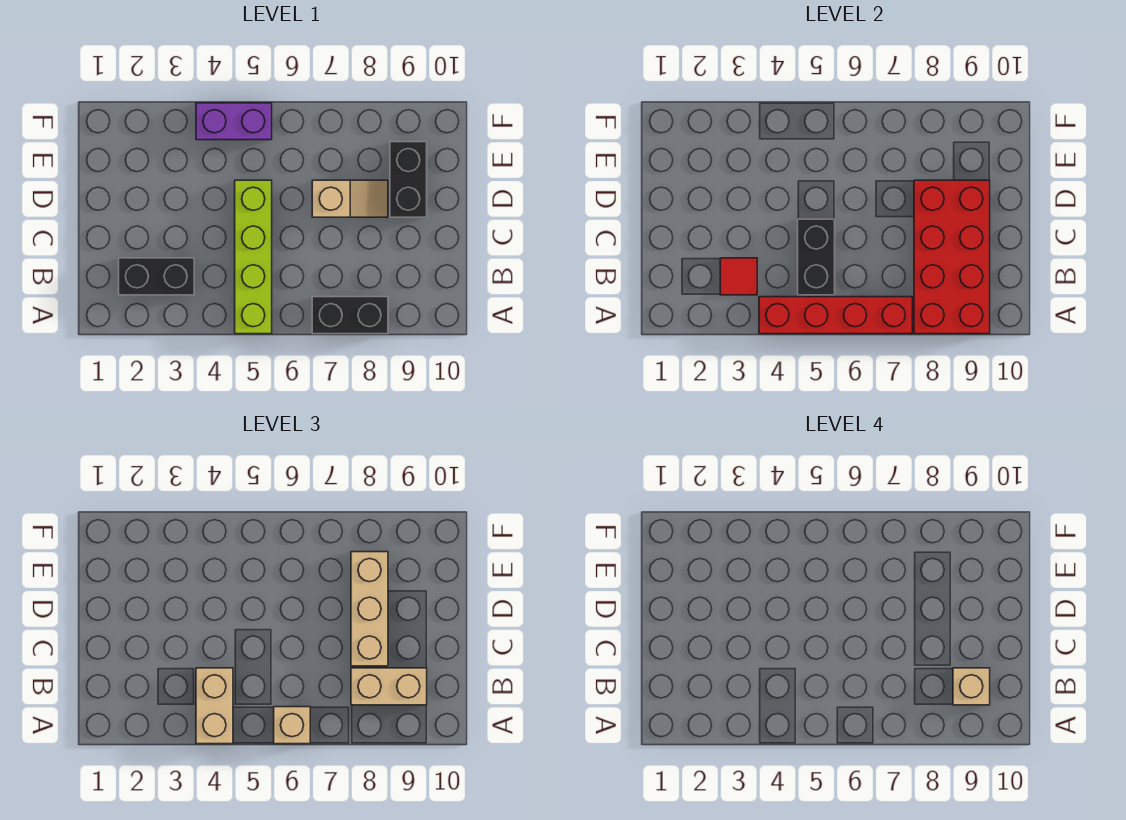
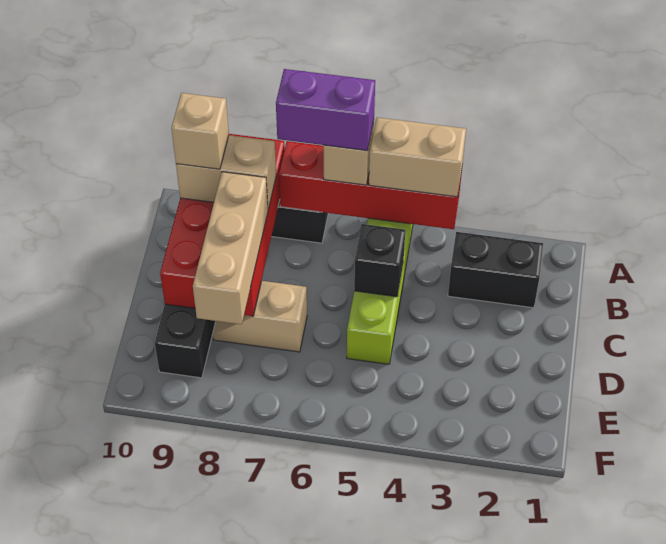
tan 1x2 brick [196,668,233,744] -> tan 1x2 brick turned to [369,117,466,197]
red 1x1 tile [720,258,757,295] -> none
black 1x2 brick [798,219,835,295] -> black 1x1 brick [354,224,405,297]
purple 1x2 brick [196,103,272,140] -> purple 1x2 brick moved to [276,69,375,151]

